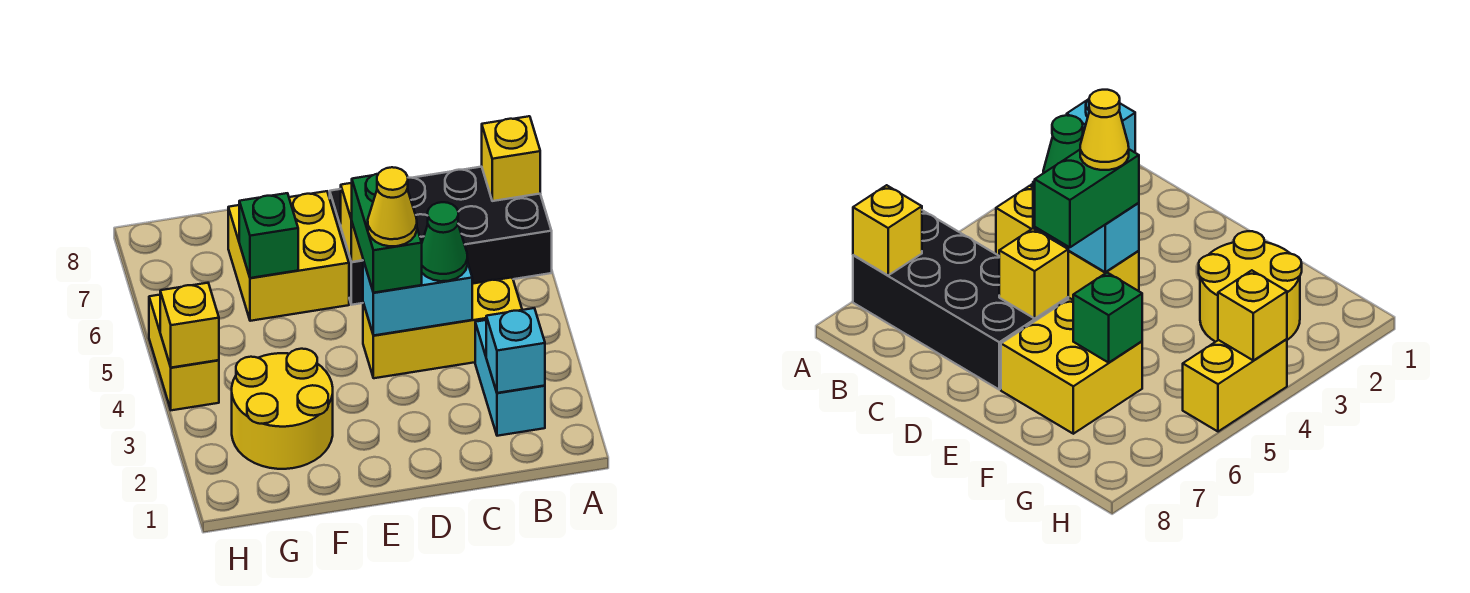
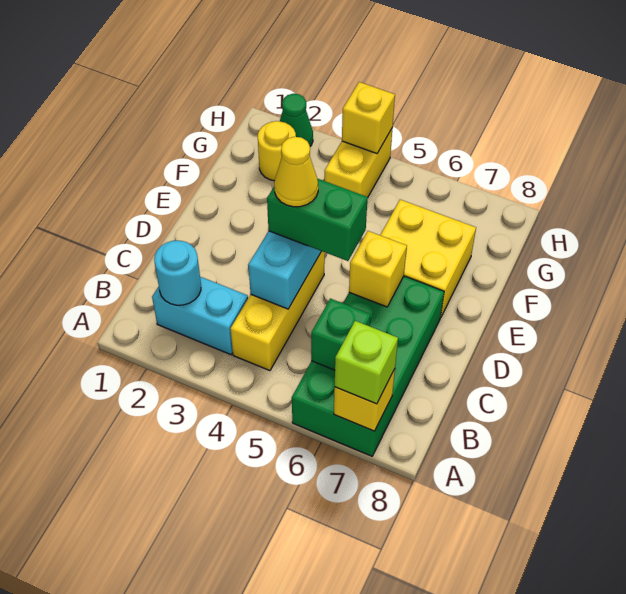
black 2x4 brick [330,167,552,305] -> green 2x4 brick [292,276,444,456]
none -> lime 1x1 brick [335,321,398,404]
cyan 1x1 brick [486,308,545,393] -> cyan 1x1 round brick [154,241,201,305]
green 1x1 cone [422,202,468,281] -> green 1x1 cone moved to [280,94,313,146]
yellow 2x2 round brick [232,349,333,469] -> yellow 1x1 round brick [258,121,296,181]
green 1x1 brick [239,193,298,278] -> green 1x1 brick moved to [311,298,371,370]
yellow 1x2 brick [149,295,219,410] -> yellow 1x2 brick turned to [325,129,392,197]

